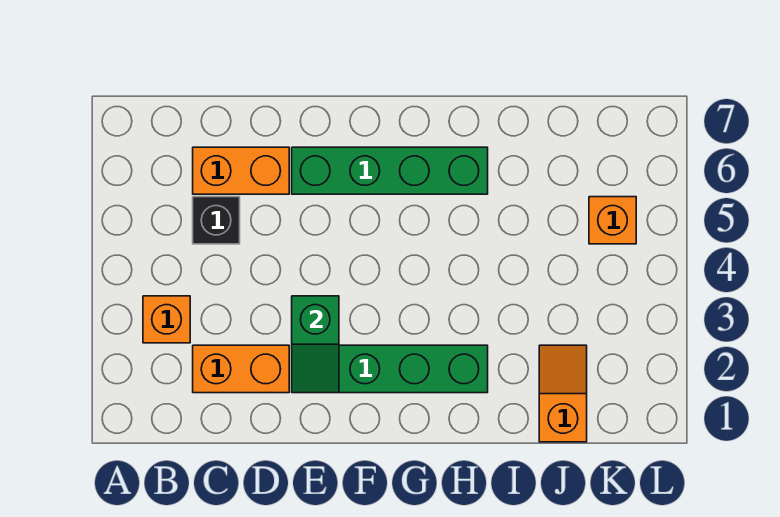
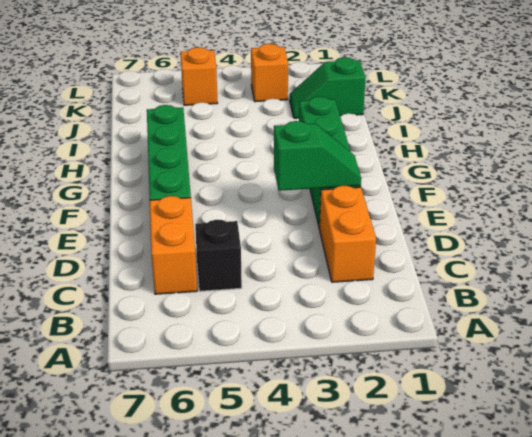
orange 1x1 brick [143,296,190,343] -> orange 1x1 brick moved to [251,44,288,102]
orange 1x2 slope [539,345,587,442] -> green 1x2 slope [290,57,366,118]

